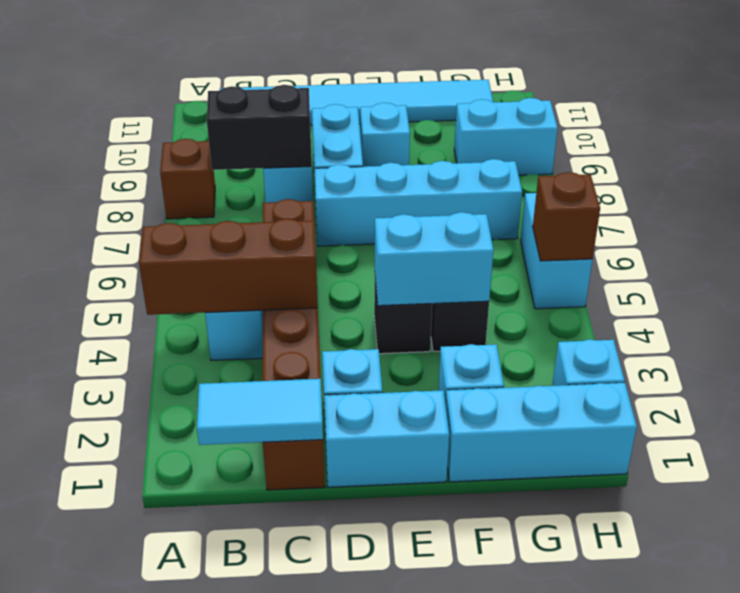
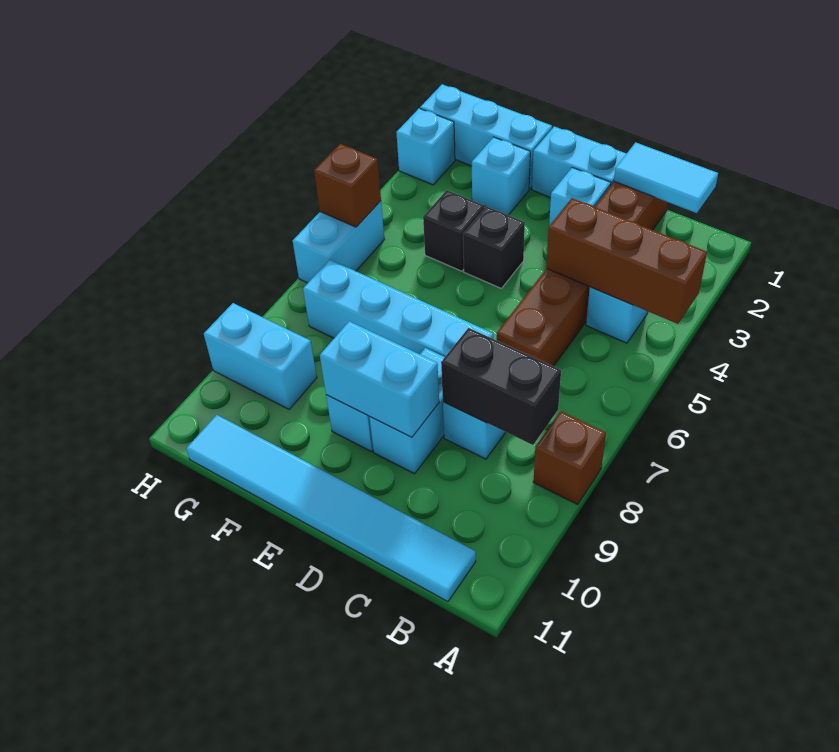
cyan 1x2 brick [375,212,494,306] -> cyan 1x2 brick moved to [320,321,439,437]

